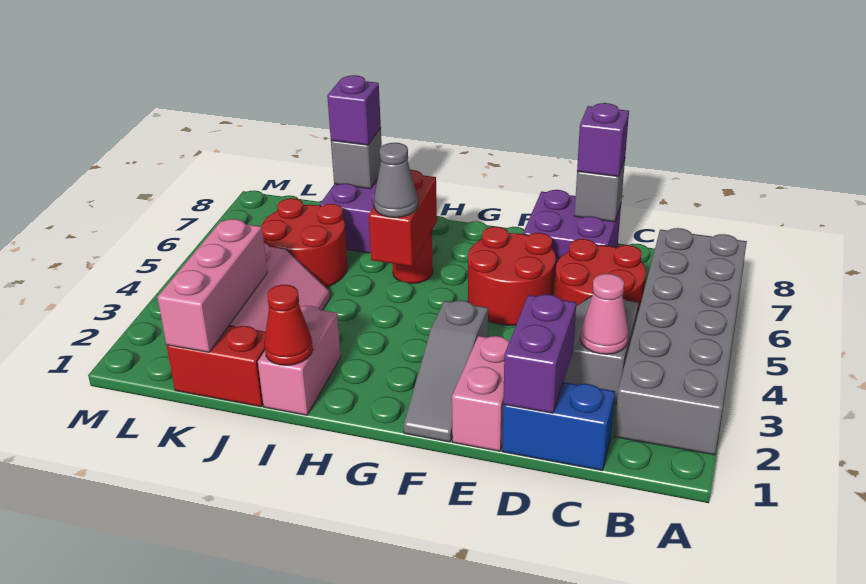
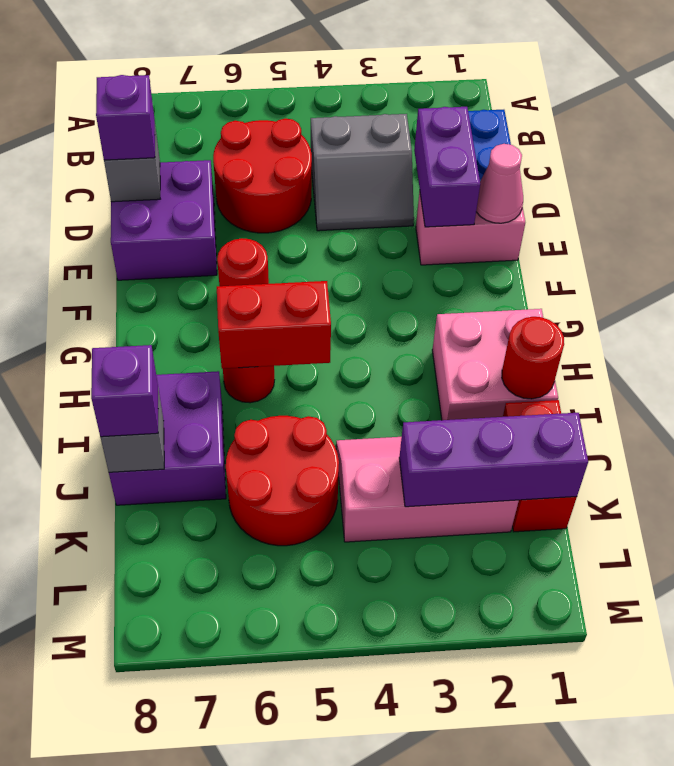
grey 2x6 brick [614,228,747,455] -> none
pink 1x1 cone [580,274,628,354] -> pink 1x1 cone moved to [476,144,523,223]
purple 1x2 brick [503,294,576,413] -> purple 1x2 brick turned to [414,107,480,227]
red 2x2 round brick [468,227,556,325] -> red 1x1 round brick [217,238,269,286]
grey 1x3 slope [404,300,488,442] -> none
grey 1x1 cone [374,143,418,217] -> none
pink 1x2 brick [258,306,341,415] -> pink 2x2 brick [432,309,558,420]
red 1x1 cone [264,285,313,365] -> red 1x1 round brick [502,317,564,399]
pink 1x3 brick [157,219,267,352] -> purple 1x3 brick [399,413,588,507]

